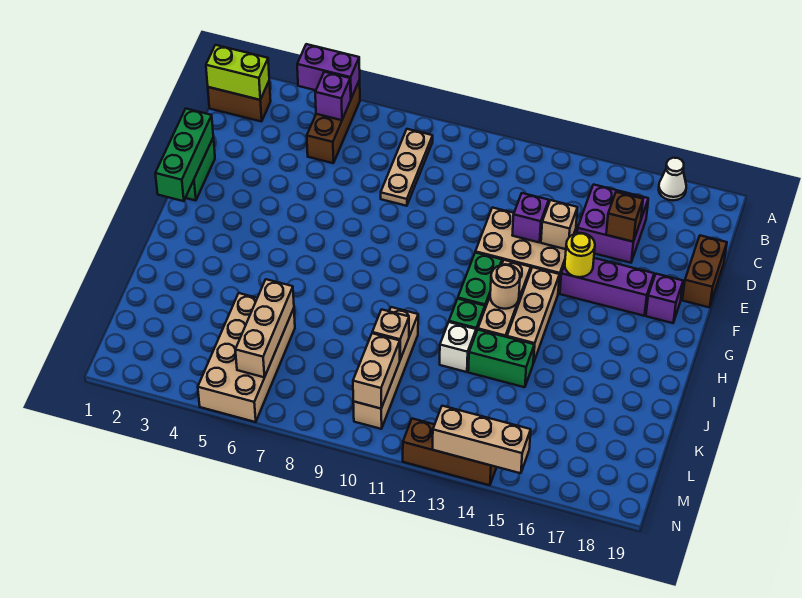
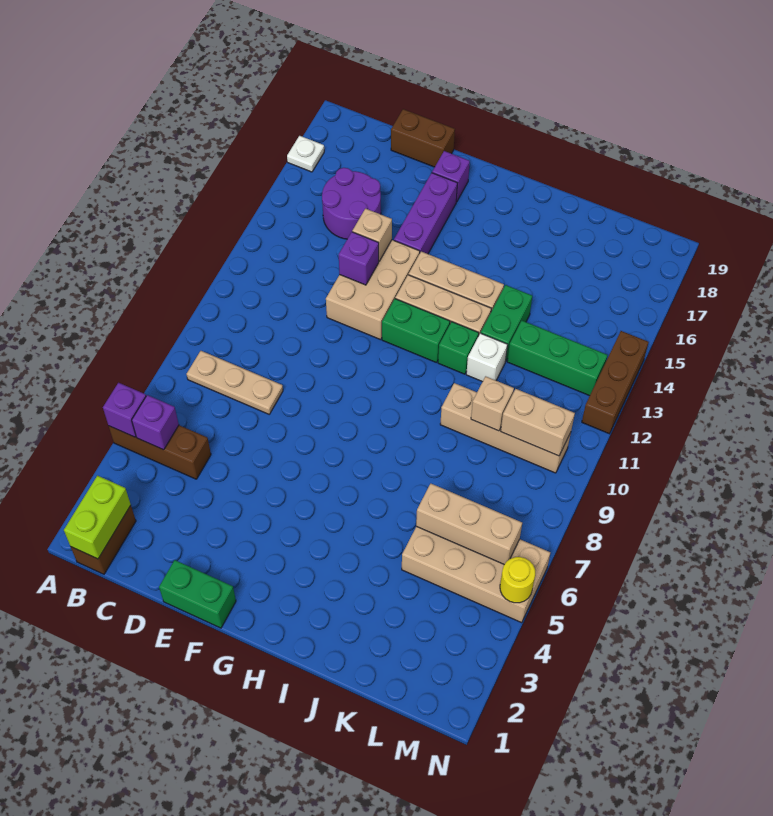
purple 1x2 brick [297,44,360,98] -> purple 1x1 brick [103,383,146,437]
white 1x1 cone [659,158,686,200] -> white 1x1 plate [287,136,324,172]
purple 2x2 brick [577,185,648,263] -> purple 2x2 round brick [322,168,381,239]
brown 1x1 brick [606,192,643,242] -> none
green 1x3 brick [155,109,213,201] -> green 1x3 brick moved to [507,321,607,396]
yellow 1x1 round brick [565,233,595,277] -> yellow 1x1 round brick moved to [500,557,535,603]
tan 1x1 round brick [490,264,520,309] -> none
tan 1x3 brick [433,406,531,473] -> none

